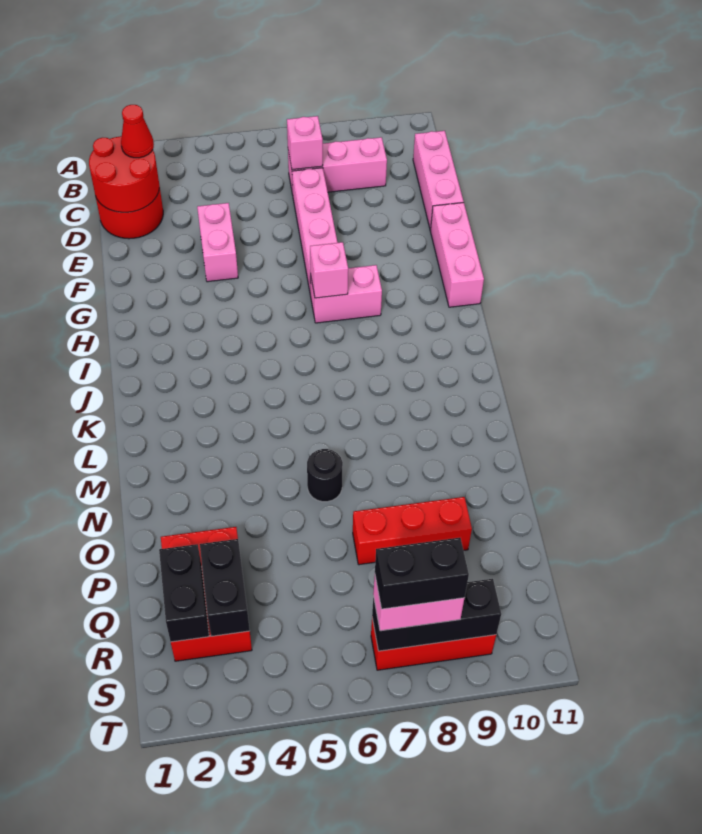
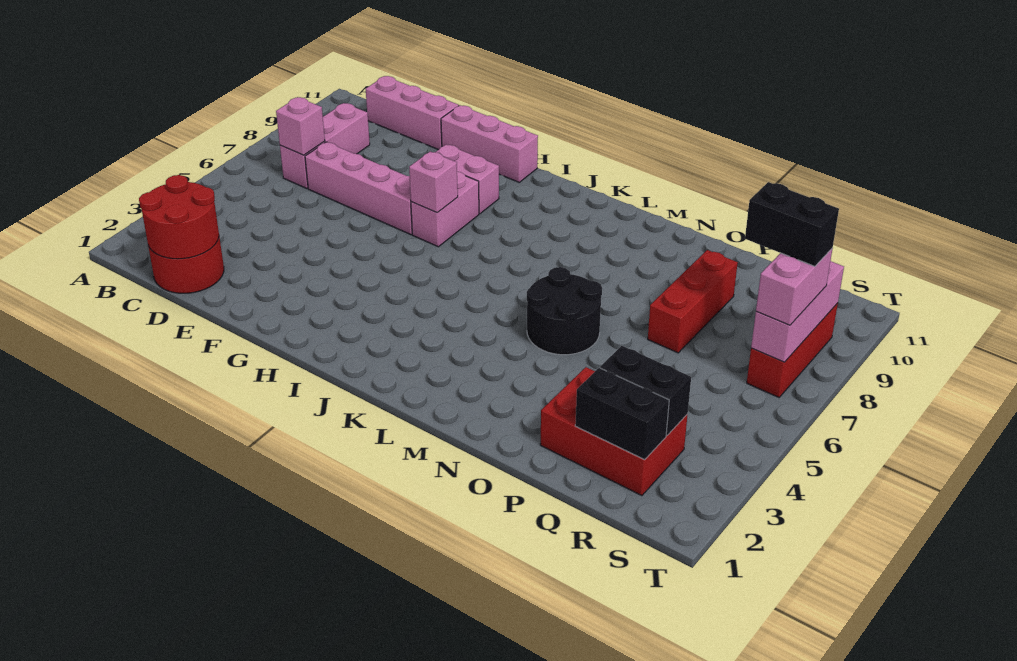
red 1x1 cone [121,105,154,158] -> none
pink 1x2 brick [197,203,238,282] -> pink 1x2 brick moved to [436,144,499,214]
black 1x1 round brick [307,449,343,502] -> black 2x2 round brick [527,267,602,355]
black 1x3 brick [372,579,501,651] -> pink 1x3 brick [751,261,844,362]
black 1x2 brick [375,538,469,609] -> black 1x2 brick turned to [745,182,839,266]

